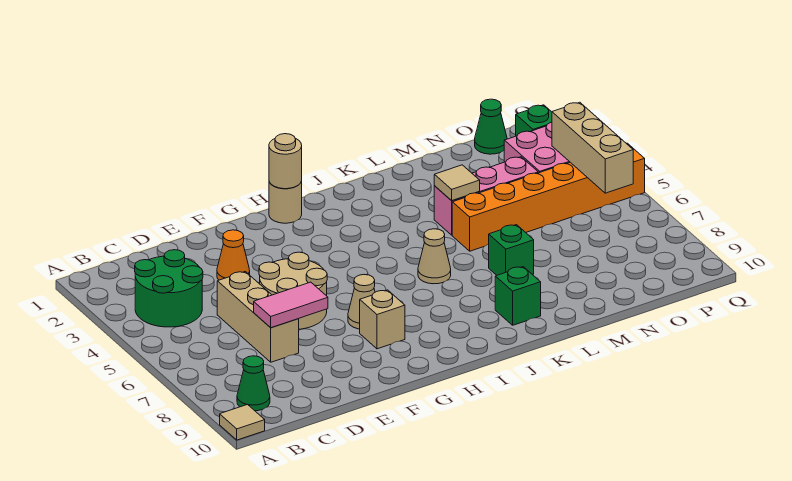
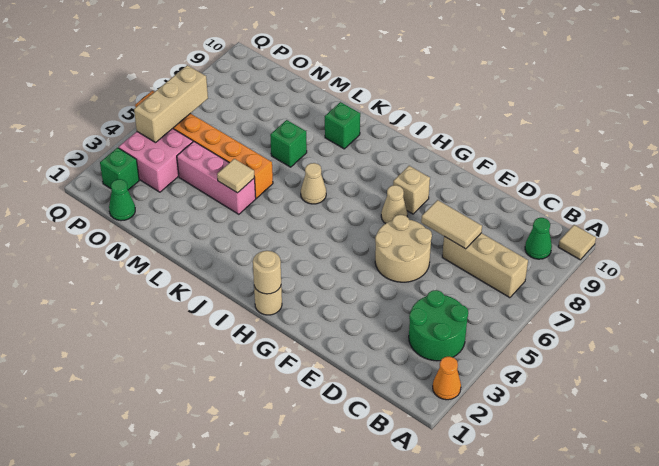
tan 1x3 brick [217,272,299,362] -> tan 1x3 brick turned to [442,233,528,298]
pink 1x2 tile [254,282,328,328] -> tan 1x2 tile [421,200,482,249]
orange 1x1 cone [217,230,250,280] -> orange 1x1 cone moved to [433,357,461,400]

